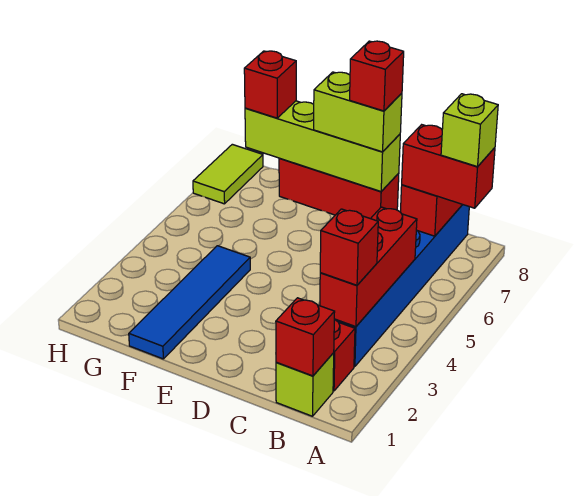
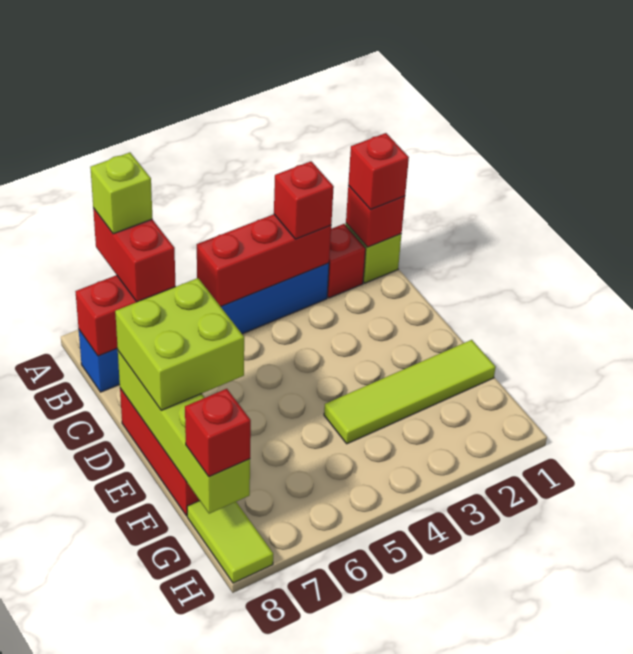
lime 1x2 brick [314,72,402,152] -> lime 2x2 brick [115,278,244,410]
red 1x1 brick [350,41,404,111] -> red 1x1 brick moved to [348,133,409,210]
blue 1x4 tile [129,246,250,359] -> lime 1x4 tile [324,340,496,444]
lime 1x2 tile [193,144,263,204] -> lime 1x2 tile turned to [187,501,273,583]

